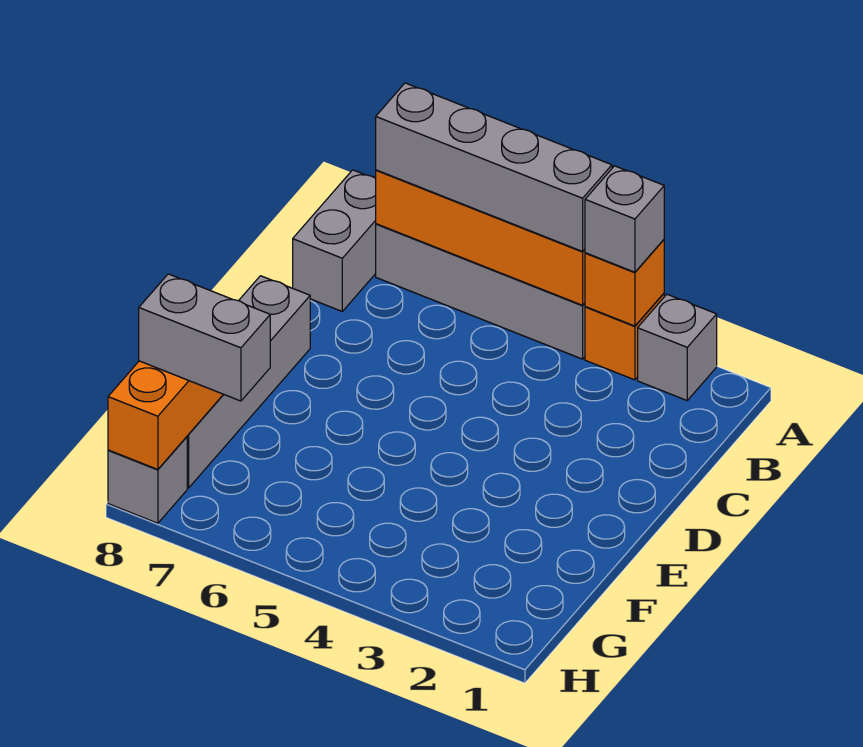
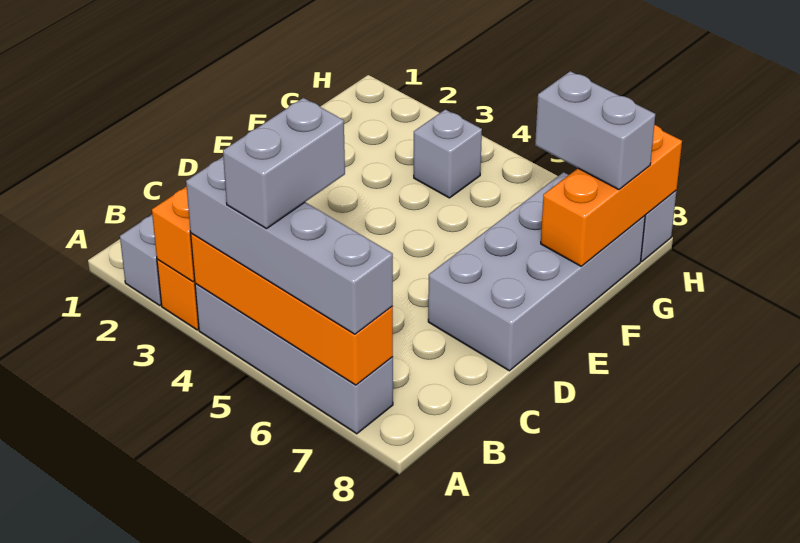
grey 1x1 brick [585,166,664,272] -> grey 1x1 brick moved to [414,109,482,198]
grey 1x2 brick [293,170,376,311] -> grey 1x2 brick moved to [223,98,345,229]
grey 1x4 brick [187,276,310,488] -> grey 2x4 brick [428,172,645,371]

